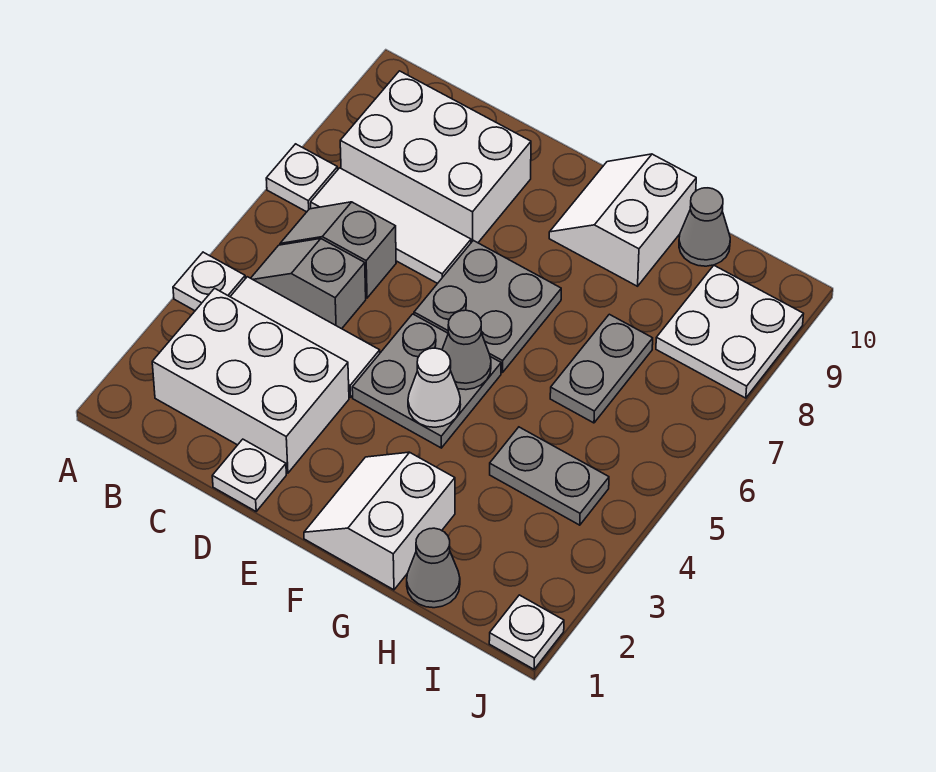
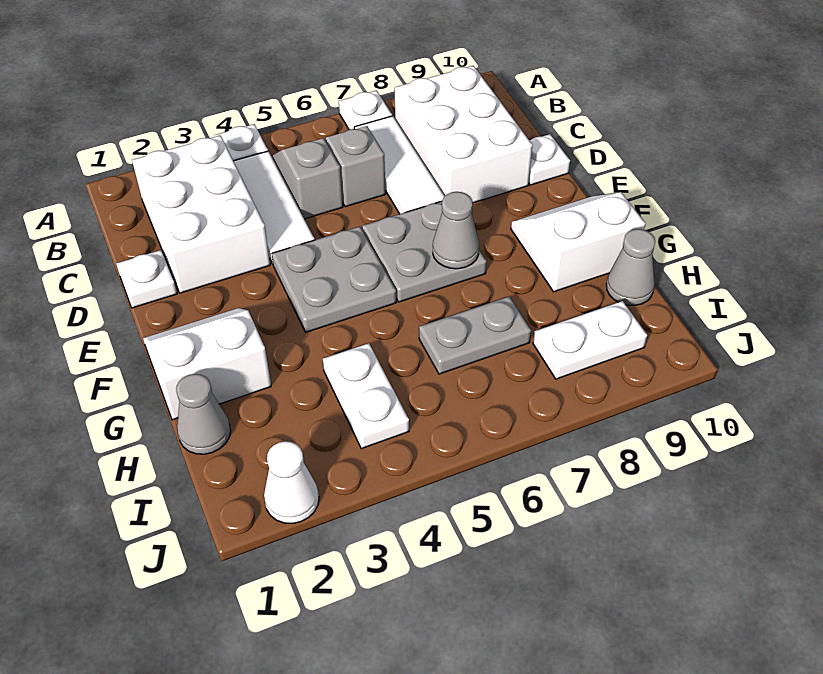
white 1x1 cone [408,348,461,427] -> white 1x1 cone moved to [264,441,319,523]
grey 1x1 cone [442,310,491,390] -> grey 1x1 cone moved to [433,192,479,269]
grey 1x2 plate [490,427,609,525] -> white 1x2 plate [323,343,409,449]
white 2x2 plate [656,266,803,398] -> white 1x2 plate [533,301,647,379]
white 1x1 plate [489,595,564,669] -> white 1x1 plate moved to [529,134,570,185]

